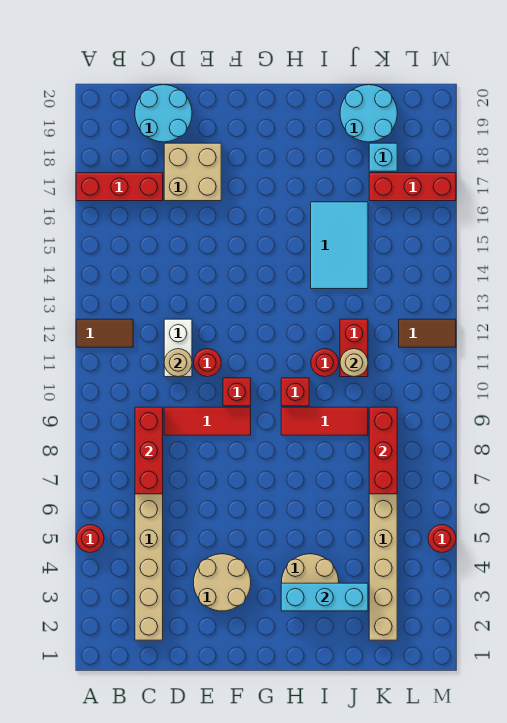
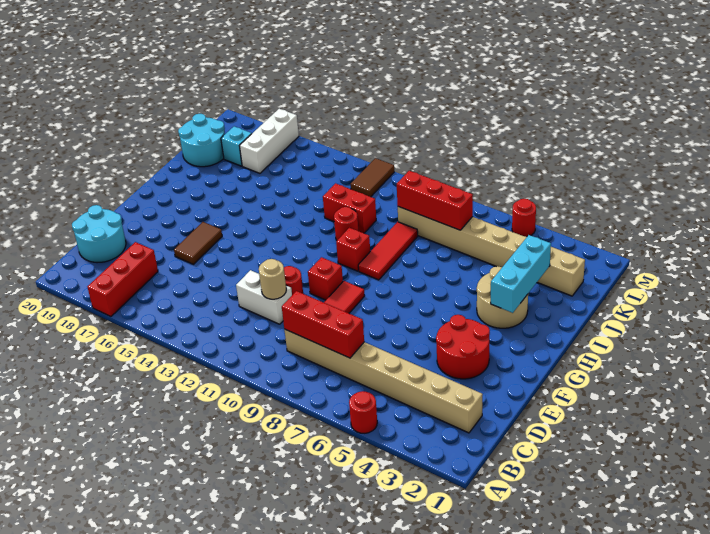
brown 1x2 tile [76,319,133,347] -> brown 1x2 tile moved to [174,222,222,264]
tan 2x2 brick [164,143,221,201] -> none
tan 2x2 round brick [194,554,251,611] -> red 2x2 round brick [436,315,490,379]
cyan 2x3 tile [311,202,368,289] -> none
tan 1x1 round brick [340,349,368,377] -> none
red 1x3 brick [369,173,456,201] -> white 1x3 brick [240,109,299,173]

